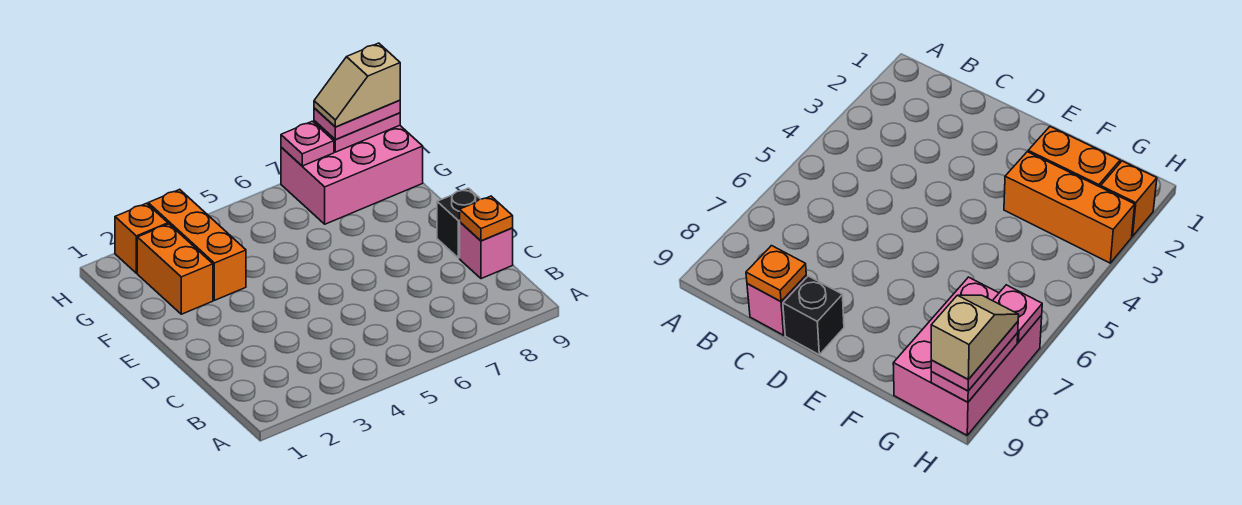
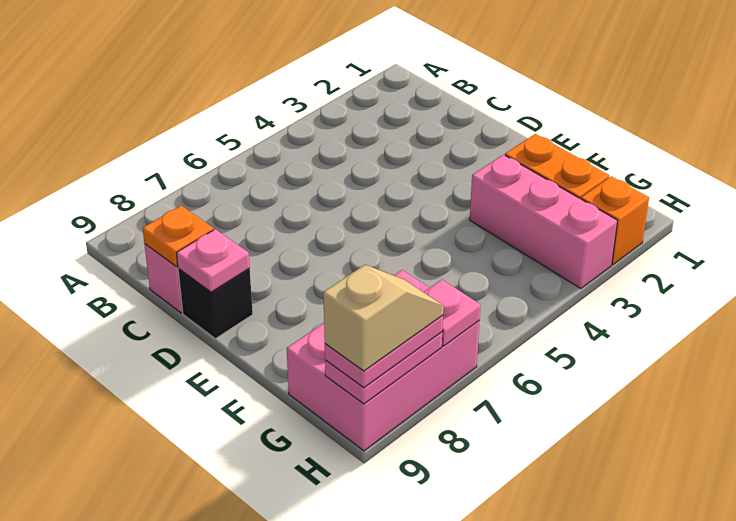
none -> pink 1x1 plate [176,229,250,292]
orange 1x3 brick [148,189,246,300] -> pink 1x3 brick [470,155,617,288]

